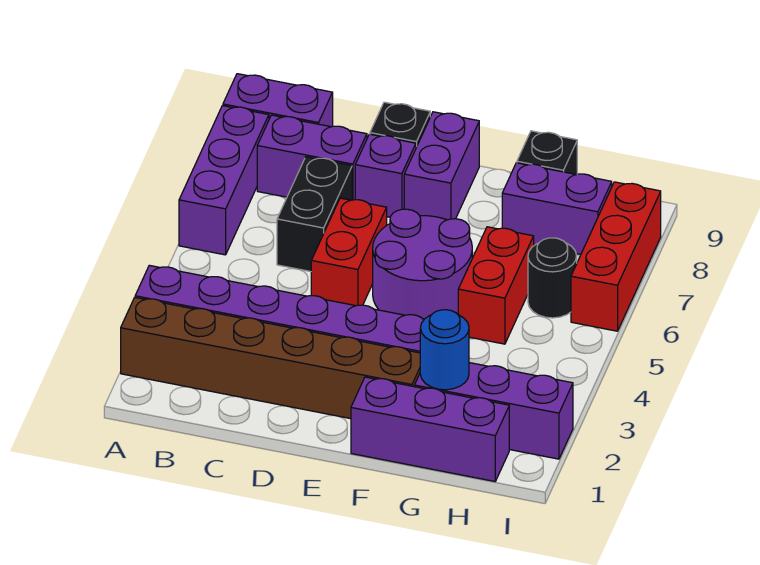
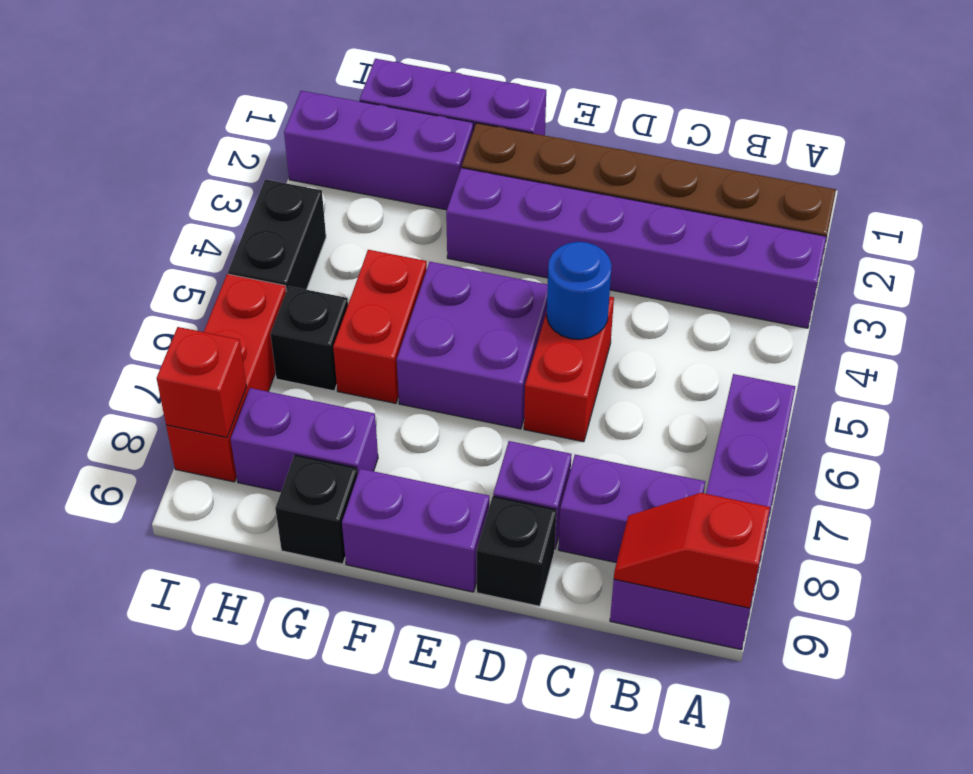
none -> red 1x2 slope [614,493,770,608]
black 1x2 brick [277,157,352,272] -> black 1x2 brick moved to [228,179,326,291]
purple 2x2 round brick [373,209,472,319] -> purple 2x2 brick [397,262,548,429]
purple 1x2 brick [404,112,479,220] -> purple 1x2 brick turned to [342,469,489,592]
blue 1x1 round brick [420,310,469,390] -> blue 1x1 round brick moved to [547,242,612,339]
black 1x1 round brick [528,238,577,318] -> black 1x1 brick [270,286,348,391]
none -> red 1x1 brick [157,327,247,437]

